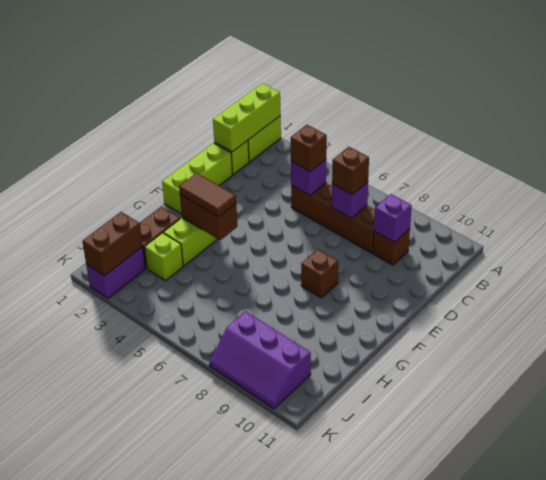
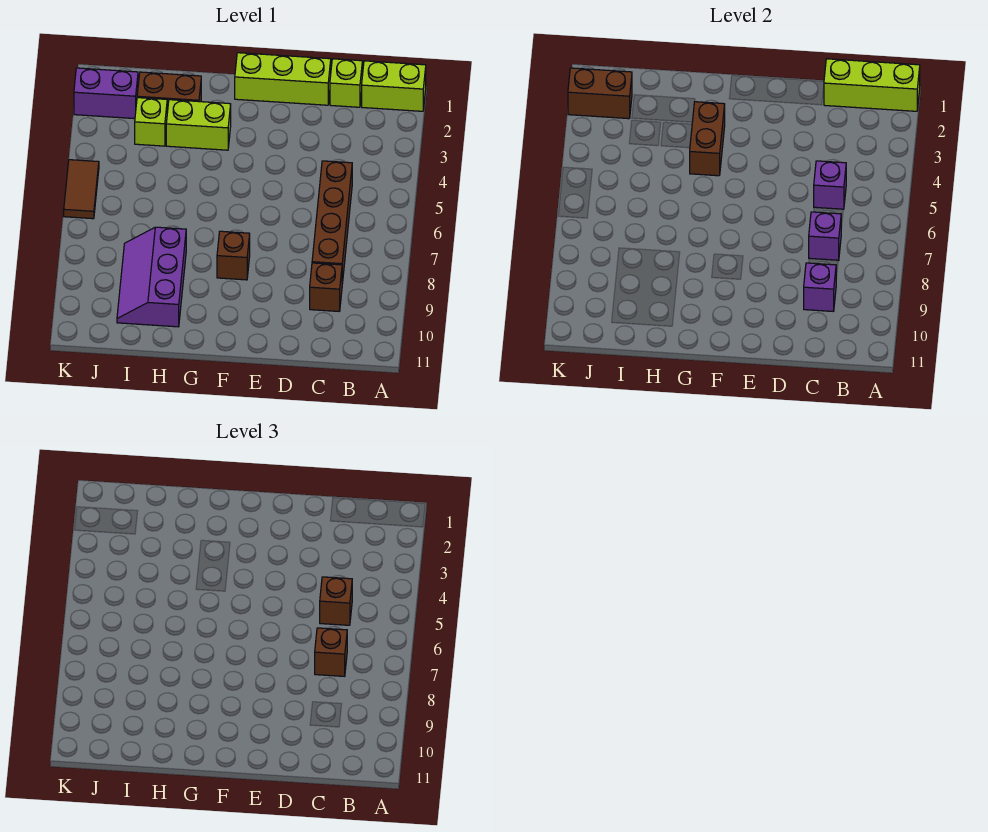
brown 1x2 tile [179,173,236,217] -> brown 1x2 tile moved to [64,160,99,219]
purple 2x3 slope [209,311,311,409] -> purple 2x3 slope moved to [117,227,186,327]

